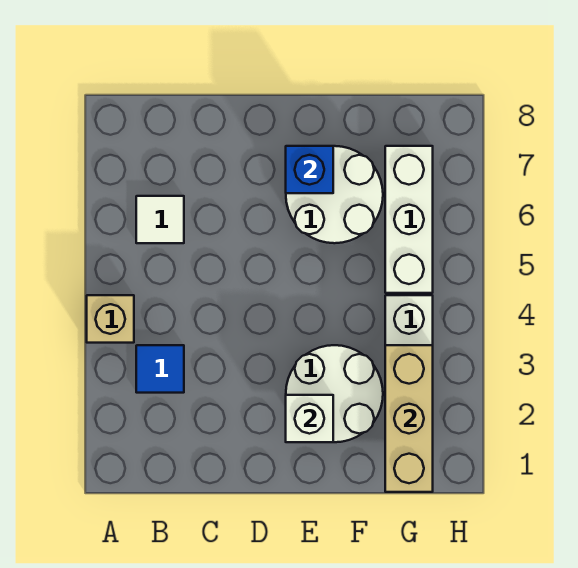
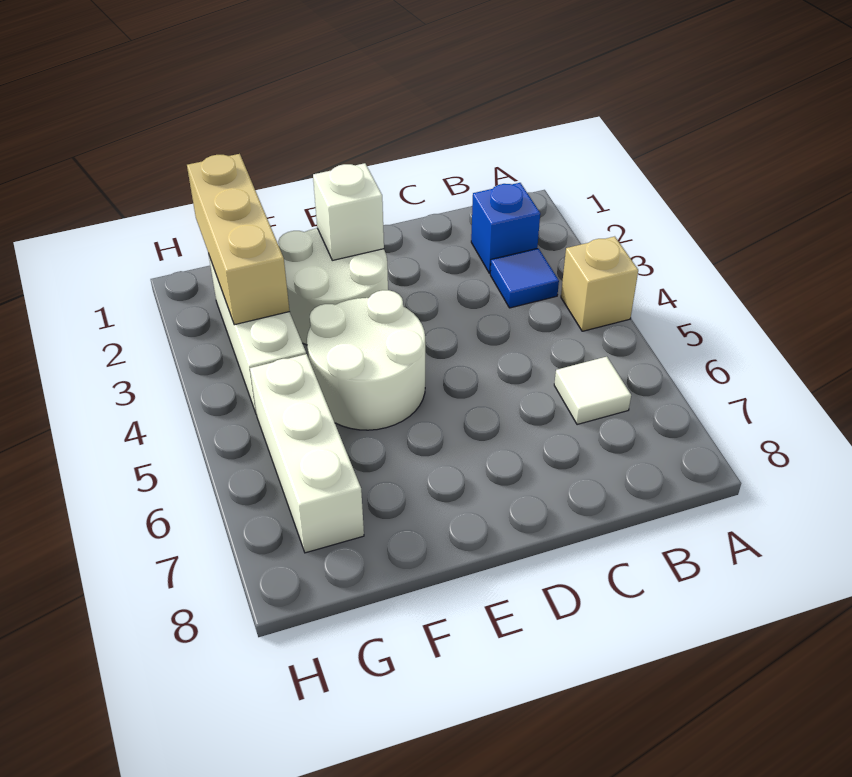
white 2x2 round brick [286,146,383,243] -> white 2x2 round brick moved to [307,290,425,430]
blue 1x1 brick [286,146,333,193] -> blue 1x1 brick moved to [471,183,540,273]

